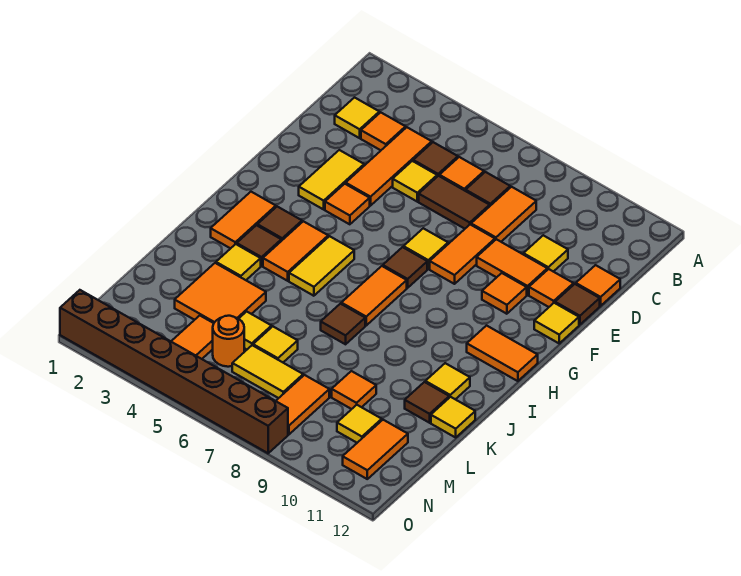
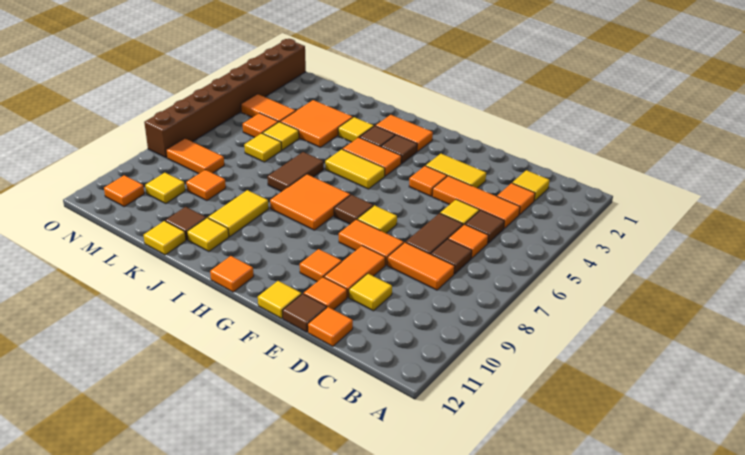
orange 1x2 tile [341,266,407,325] -> orange 2x2 tile [270,174,350,230]
orange 1x2 tile [467,326,538,381] -> orange 1x1 tile [210,256,254,292]
brown 1x1 tile [321,304,365,344] -> brown 1x2 tile [267,152,324,192]
orange 1x1 round brick [213,316,244,367] -> orange 1x1 tile [243,113,278,138]
yellow 1x2 tile [232,345,303,398] -> yellow 1x2 tile moved to [208,190,269,236]
orange 1x2 tile [343,420,408,479] -> orange 1x1 tile [104,175,144,207]

